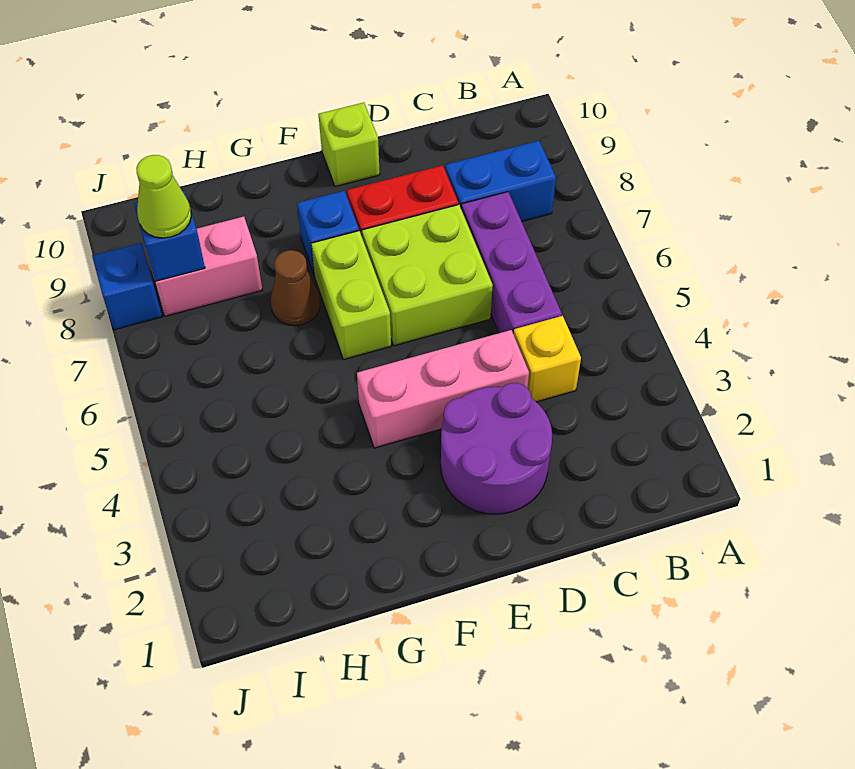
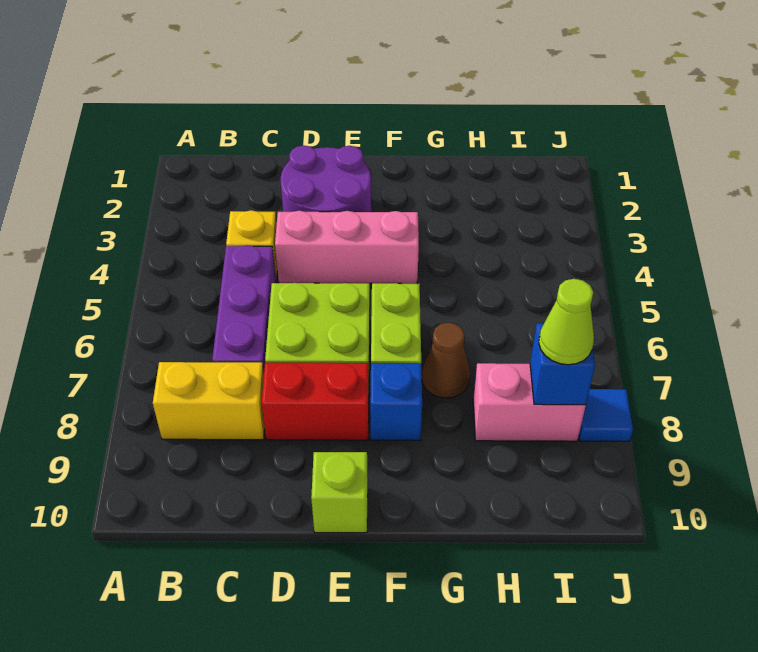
blue 1x2 brick [445,141,556,222] -> yellow 1x2 brick [153,362,265,440]
blue 1x1 brick [92,243,162,330] -> blue 1x1 tile [579,389,633,441]

